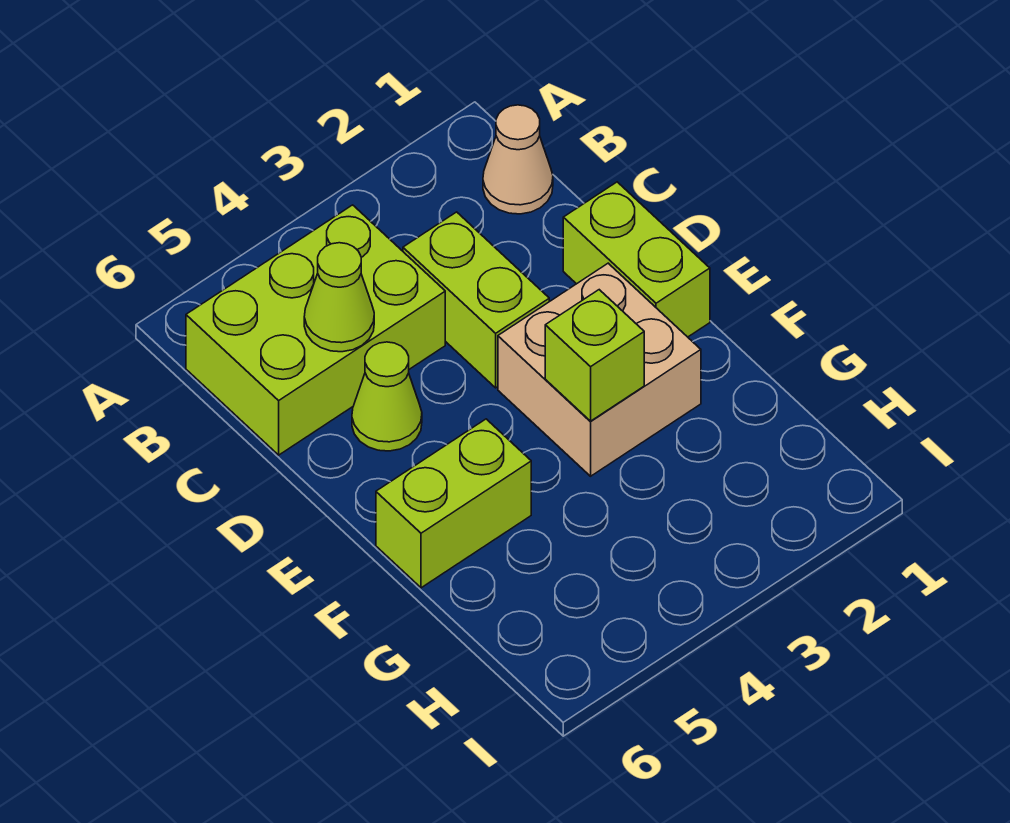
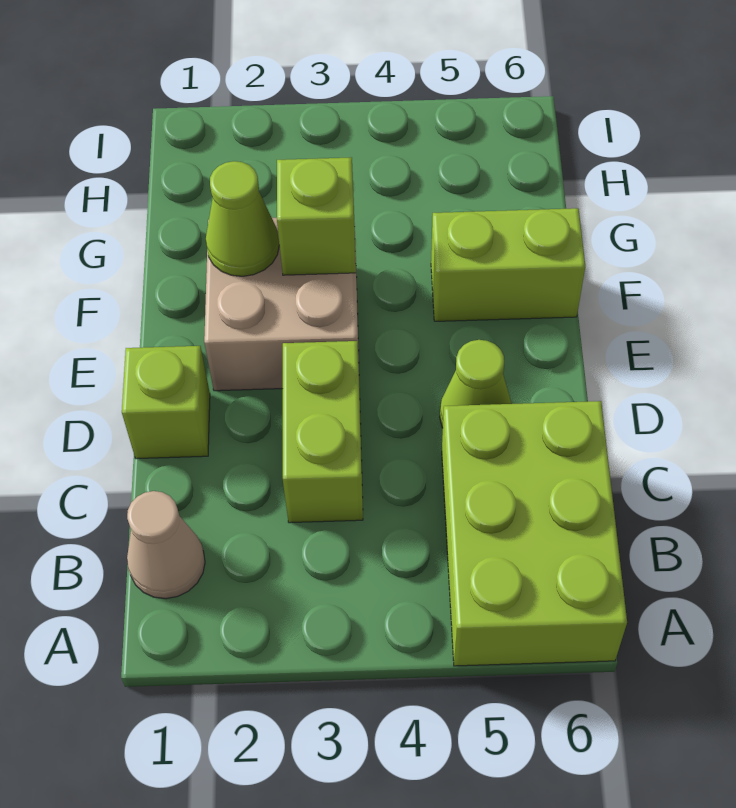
lime 2x3 brick [186,205,445,455] -> lime 2x3 brick turned to [442,401,627,666]
lime 1x1 cone [304,243,374,352] -> lime 1x1 cone moved to [206,161,279,276]
lime 1x2 brick [563,182,710,337] -> lime 1x1 brick [122,346,210,459]

